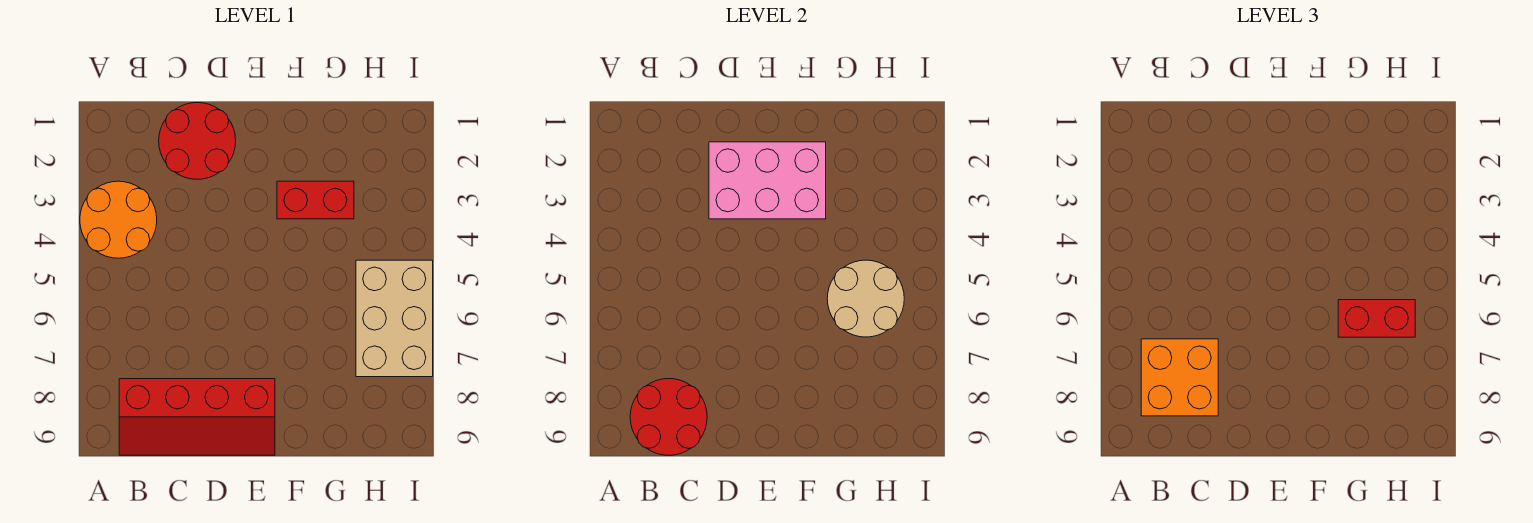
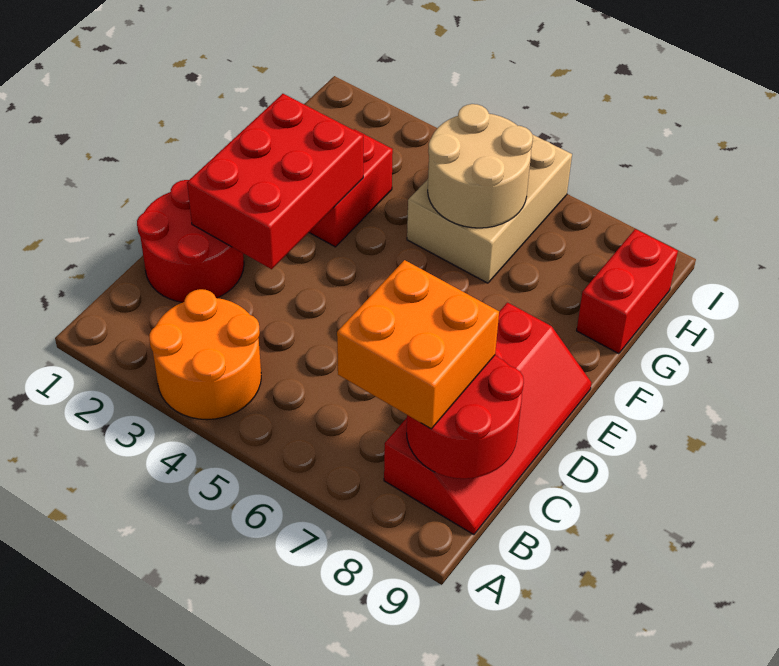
pink 2x3 brick [709,142,826,219] -> red 2x3 brick [187,94,363,269]
red 1x2 brick [1338,300,1415,337] -> red 1x2 brick moved to [577,229,678,354]
tan 2x3 brick [356,260,433,377] -> tan 2x3 brick turned to [407,134,572,283]

